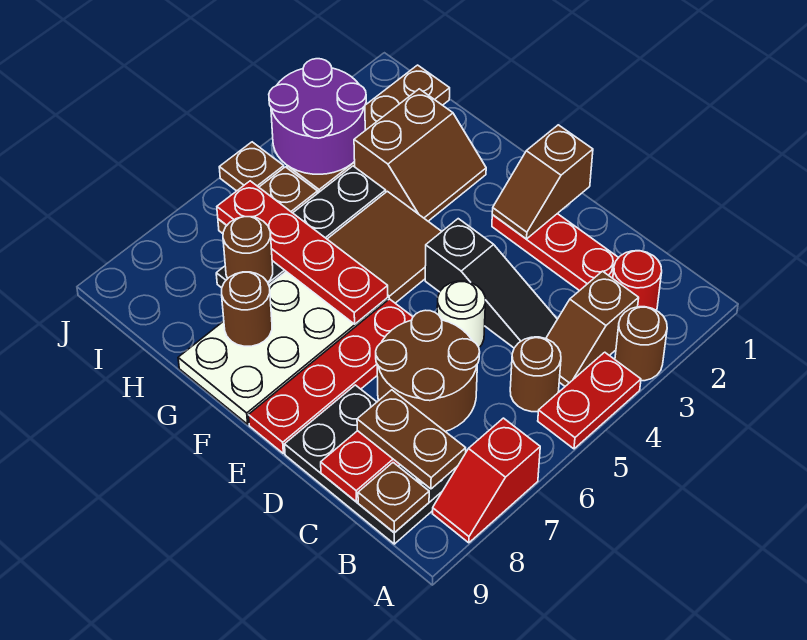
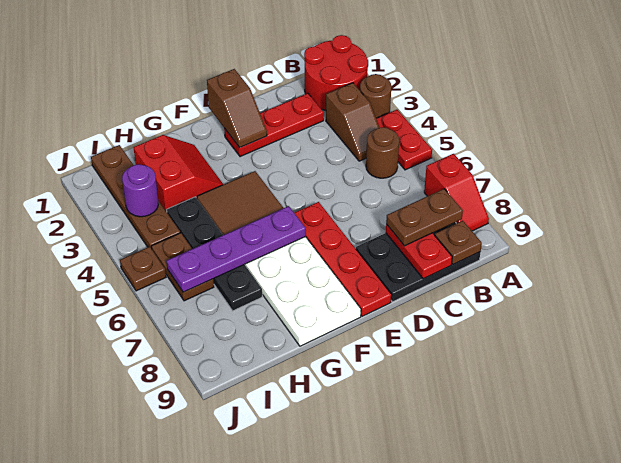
red 1x1 round brick [613,251,662,310] -> red 2x2 round brick [304,35,368,110]
black 1x3 slope [425,219,557,348] -> none
brown 2x2 round brick [376,310,480,432] -> none
white 1x1 round brick [437,281,485,347] -> none
red 1x4 plate [217,181,388,324] -> purple 1x4 plate [167,206,306,292]
brown 2x2 slope [354,89,486,221] -> red 2x2 slope [133,135,223,212]
brown 1x1 round brick [222,272,272,346] -> none
brown 1x1 round brick [223,217,273,282] -> none
purple 2x2 round brick [269,59,366,174] -> purple 1x1 round brick [122,164,158,217]

